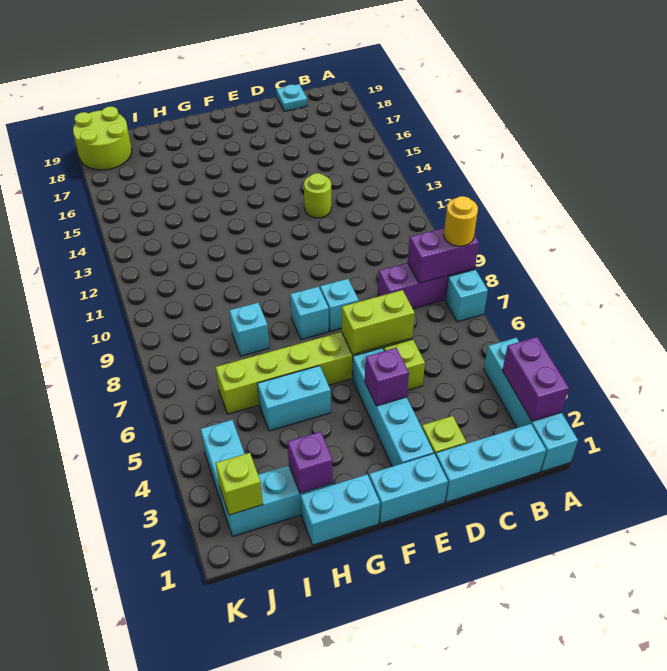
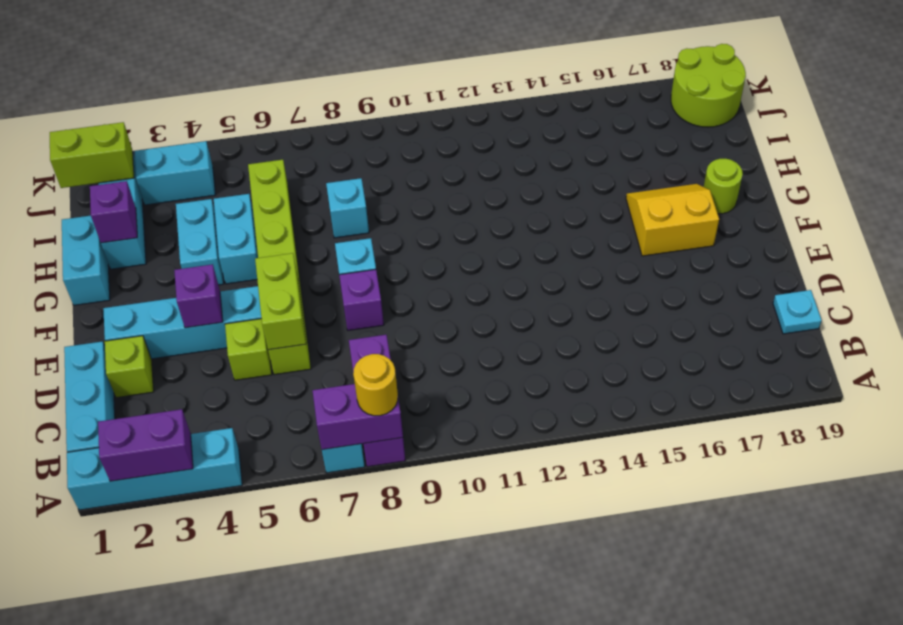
purple 1x2 brick [408,228,479,283] -> purple 1x2 brick turned to [312,384,403,450]
lime 1x1 round brick [304,173,331,218] -> lime 1x1 round brick moved to [704,159,743,214]
cyan 1x2 brick [369,454,448,523] -> cyan 1x2 brick moved to [176,199,224,285]
cyan 1x1 brick [320,279,359,331] -> purple 1x1 brick [339,269,384,330]
none -> yellow 2x2 slope [626,184,719,256]
lime 1x1 brick [216,453,263,515] -> lime 1x2 brick [50,122,134,188]

